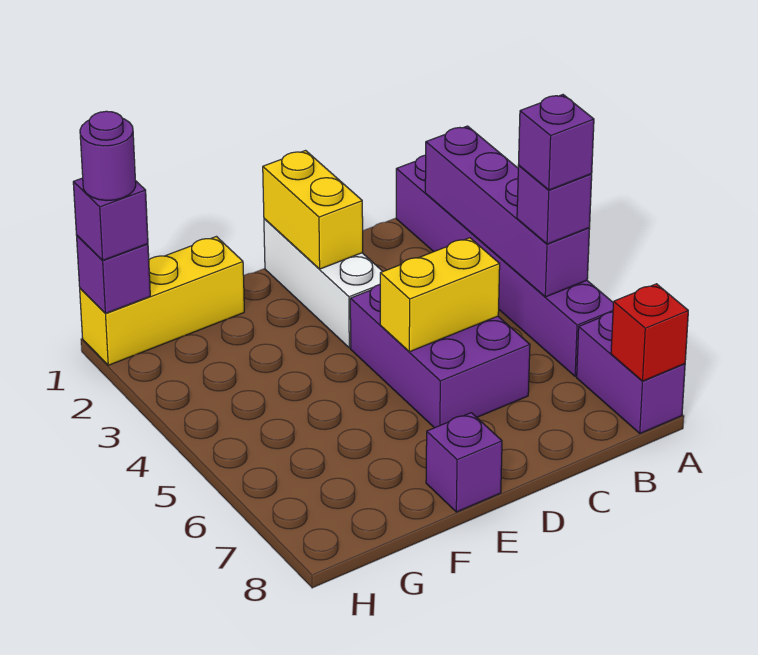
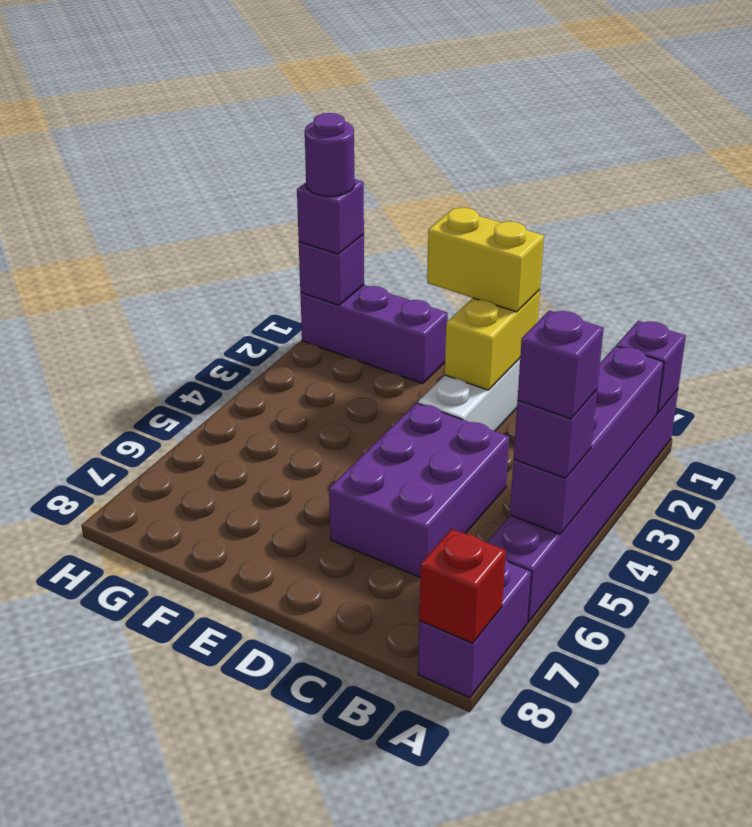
yellow 1x2 brick [380,238,500,352] -> yellow 1x2 brick moved to [427,208,544,312]
purple 1x1 brick [426,413,502,512] -> purple 1x1 brick moved to [616,321,686,414]
yellow 1x3 brick [80,237,244,365] -> purple 1x3 brick [300,285,448,384]

